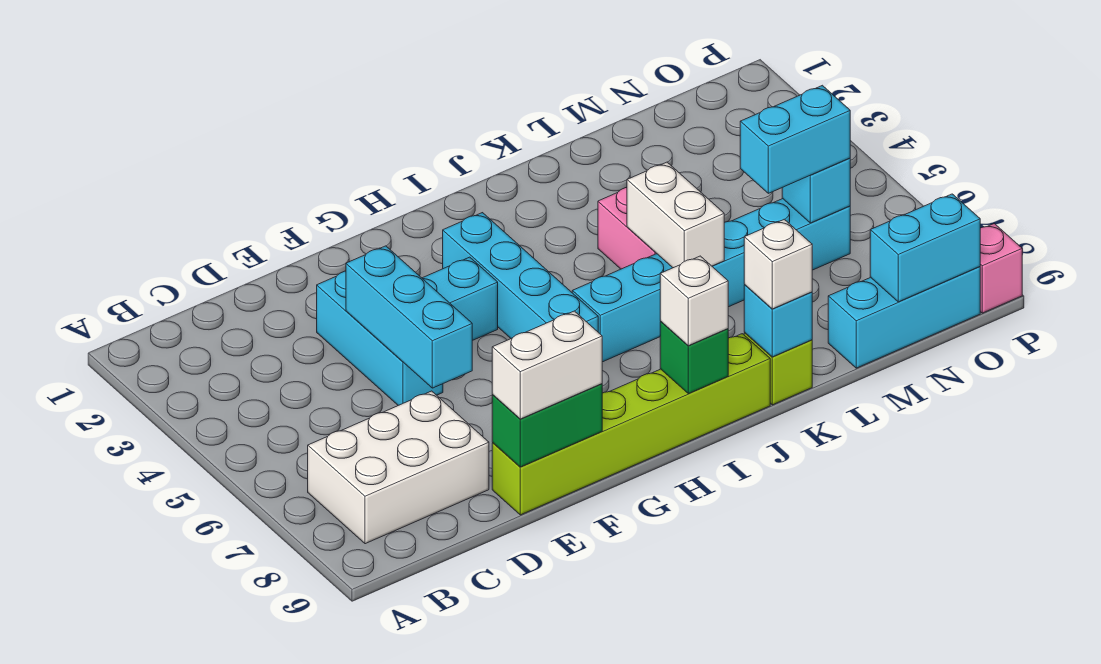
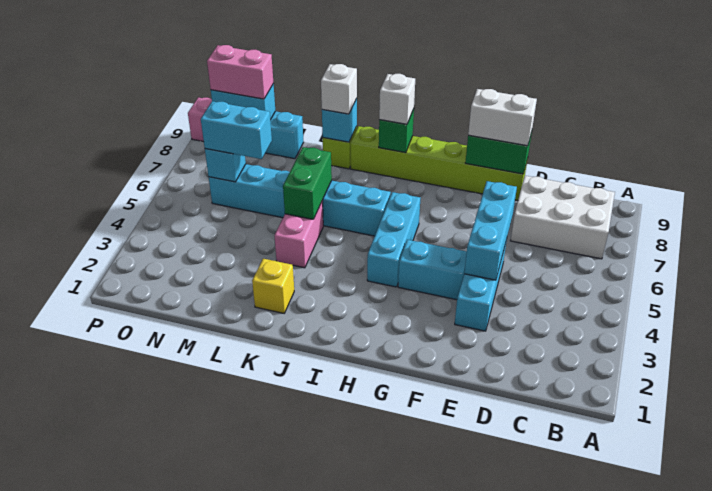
cyan 1x4 brick [443,213,598,338] -> cyan 1x3 brick [367,192,420,287]
none -> yellow 1x1 brick [252,259,294,313]
white 1x2 brick [627,162,724,268] -> green 1x2 brick [283,147,332,219]
none -> pink 1x2 brick [207,45,273,99]

